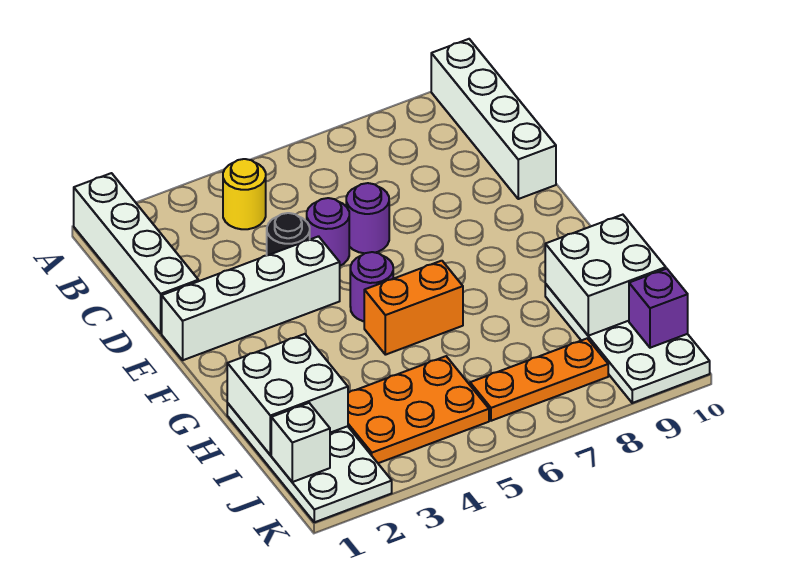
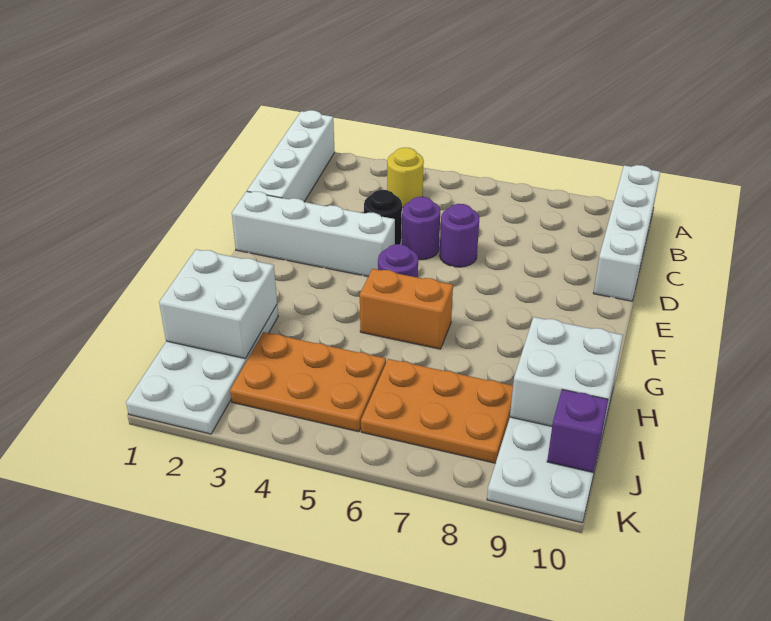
white 1x1 brick [271,403,330,482] -> none
orange 1x3 plate [470,338,608,421] -> orange 2x3 plate [361,359,513,463]

